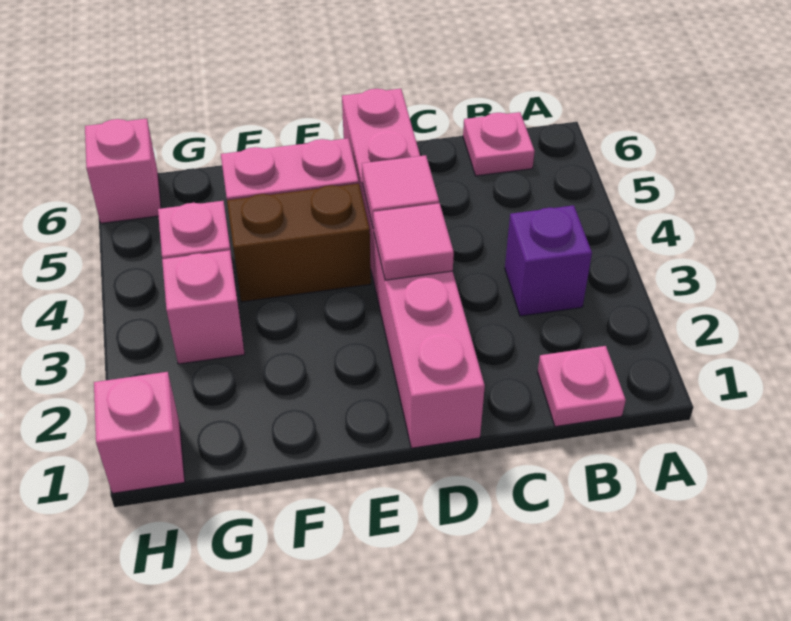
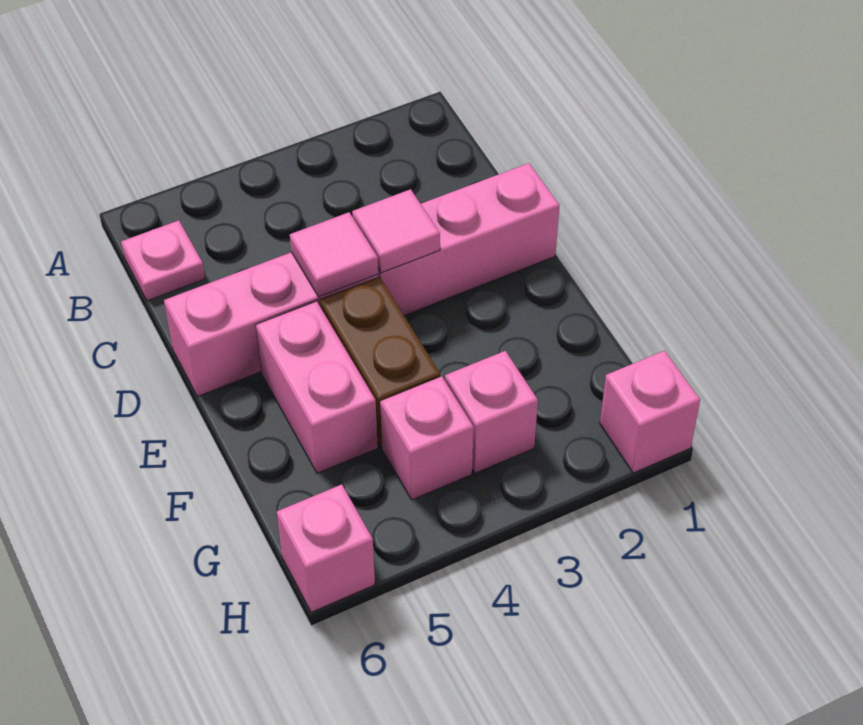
pink 1x1 plate [538,346,626,427] -> none
purple 1x1 brick [505,205,592,316] -> none

